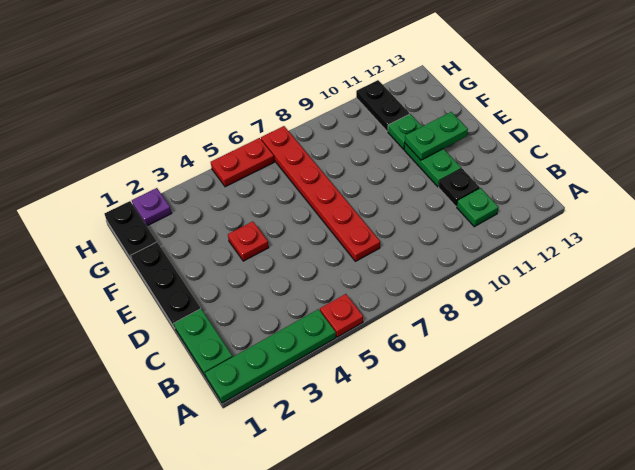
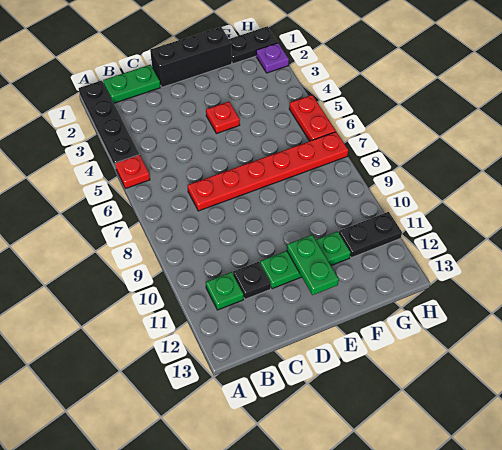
green 1x4 plate [205,309,336,403] -> black 1x4 plate [79,81,139,167]
black 1x3 plate [131,242,201,328] -> black 1x3 brick [150,27,232,87]

